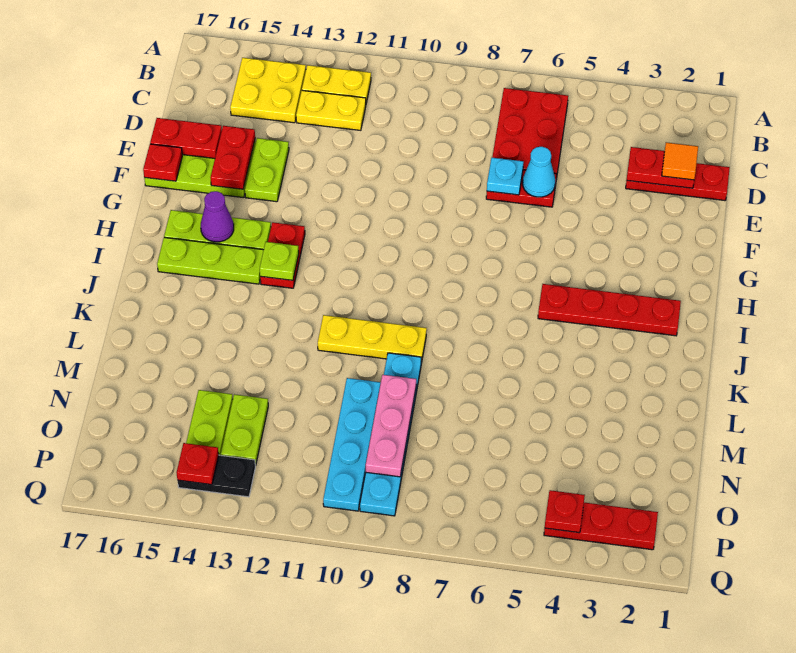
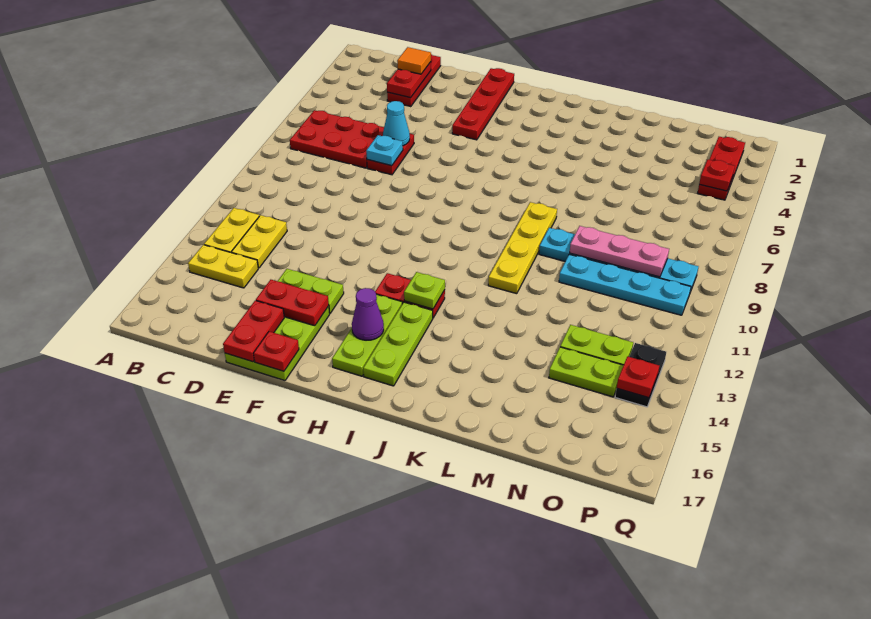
yellow 2x2 plate [230,58,306,123] -> yellow 1x2 plate [188,245,258,288]
red 1x4 plate [538,284,681,336] -> red 1x4 plate moved to [452,68,514,140]
yellow 1x3 plate [318,315,427,363] -> yellow 1x4 plate [488,202,557,294]

